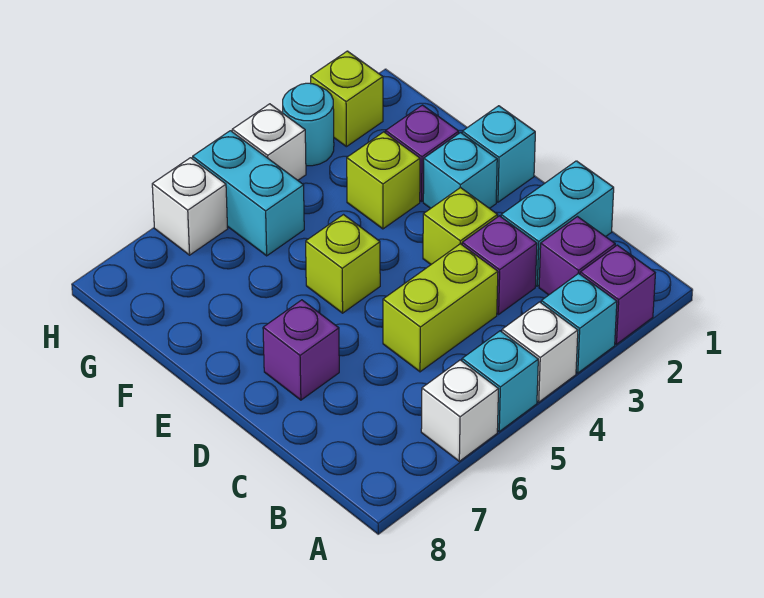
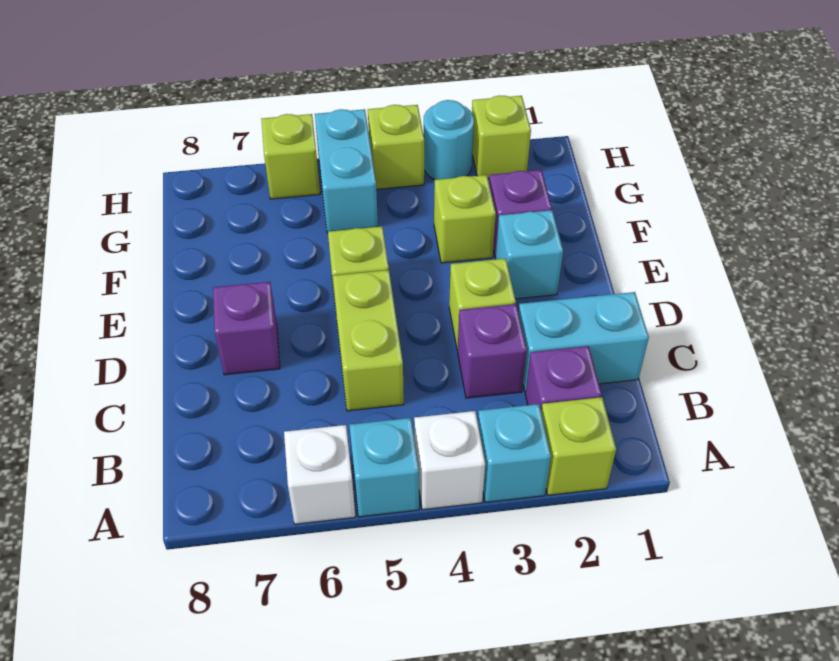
purple 1x1 brick [580,245,655,344] -> lime 1x1 brick [541,397,616,495]
lime 1x2 brick [383,244,498,372] -> lime 1x2 brick turned to [333,270,404,411]
cyan 1x1 brick [462,106,535,202] -> none
white 1x1 brick [232,104,306,180] -> lime 1x1 brick [368,105,424,189]
white 1x1 brick [152,158,228,255] -> lime 1x1 brick [262,114,320,199]

